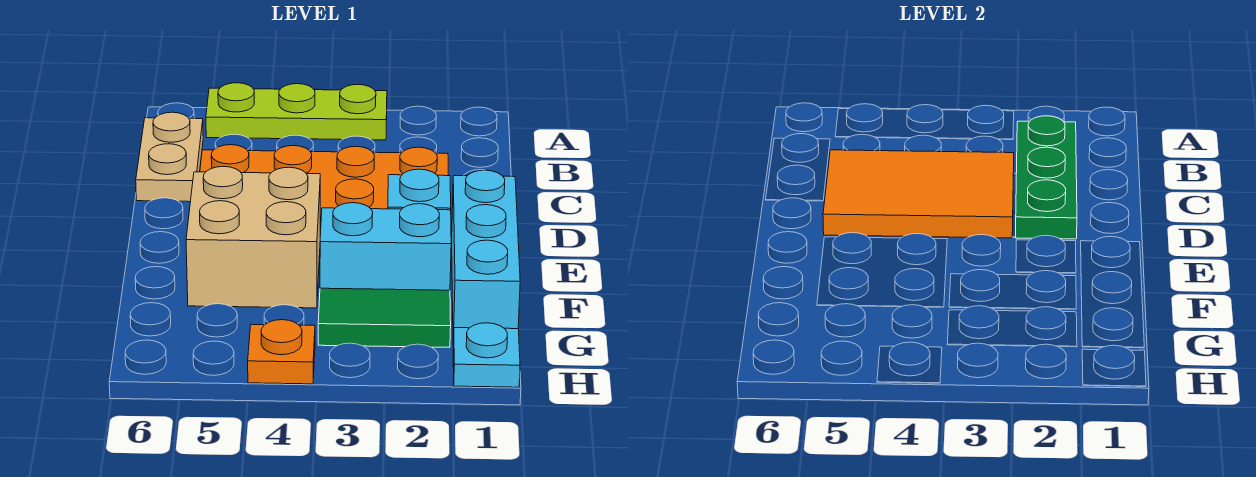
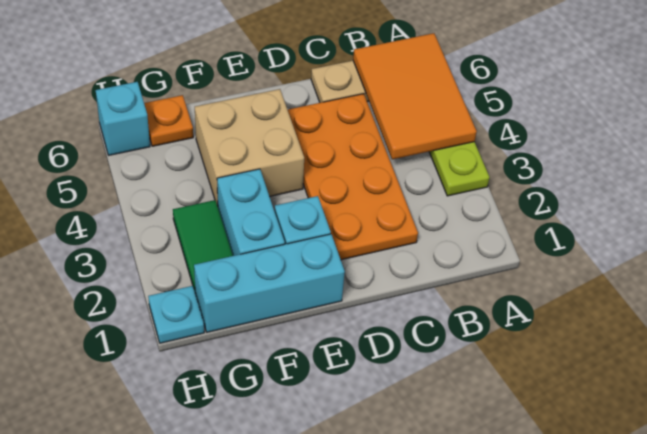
green 1x3 plate [1015,116,1077,239] -> none
orange 2x3 tile [823,150,1014,238] -> orange 2x3 tile moved to [353,33,477,159]
orange 1x1 plate [248,320,315,384] -> orange 1x1 plate moved to [144,95,193,146]
none -> cyan 1x1 brick [96,82,150,155]

